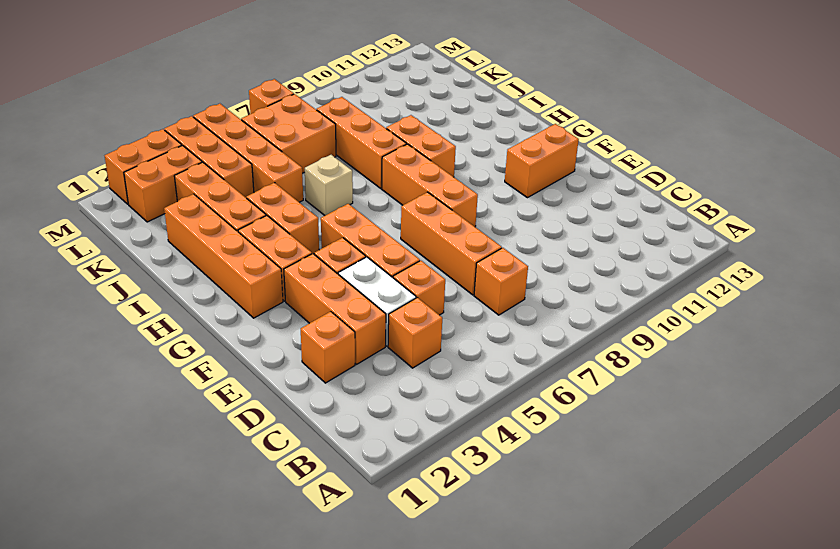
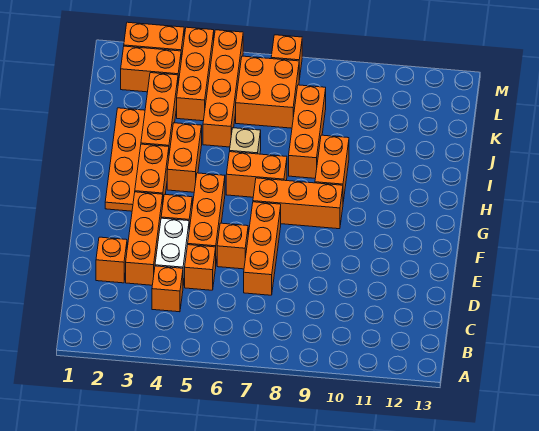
orange 1x1 brick [474,248,528,315] -> orange 1x1 brick moved to [217,223,248,269]
orange 1x3 brick [382,144,478,227] -> orange 1x3 brick turned to [253,178,343,229]
orange 1x2 brick [505,124,579,198] -> orange 1x2 brick moved to [226,152,287,197]
orange 1x4 brick [164,194,283,318] -> orange 1x4 plate [105,108,145,211]

